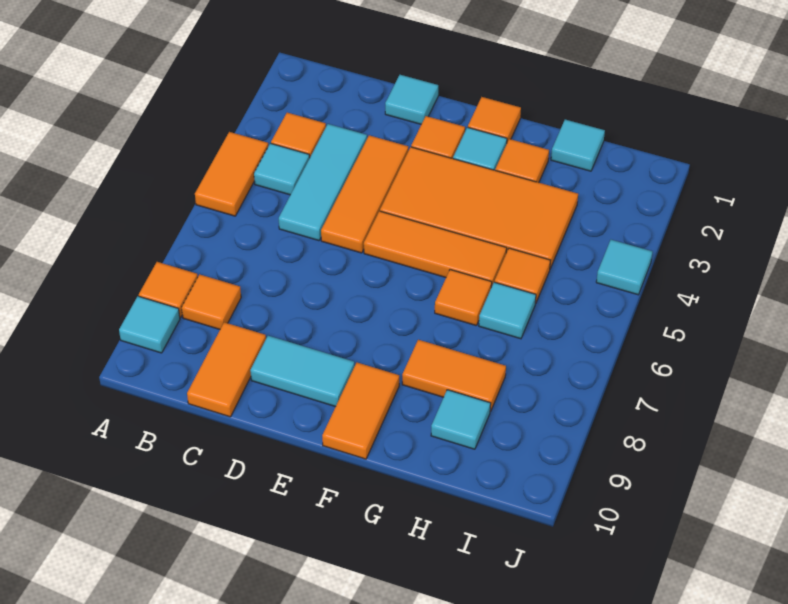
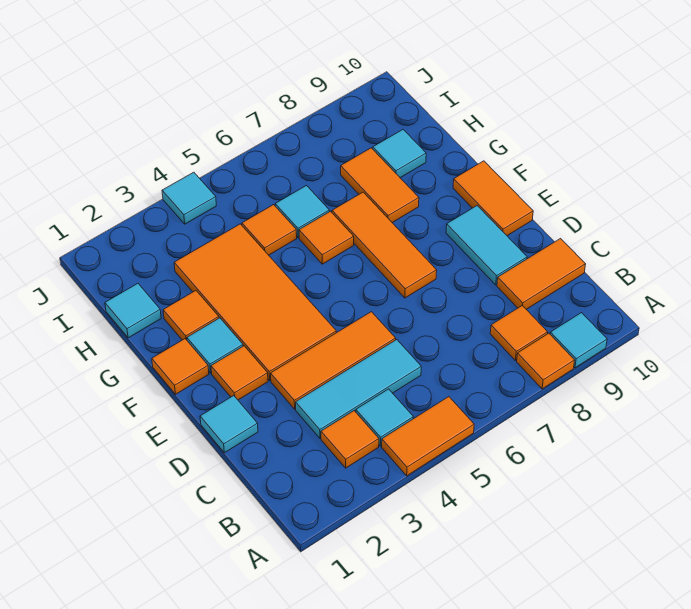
orange 1x3 tile [364,211,507,287] -> orange 1x3 tile moved to [332,192,437,298]
orange 1x2 tile [322,363,399,459] -> orange 1x2 tile turned to [453,161,533,236]

